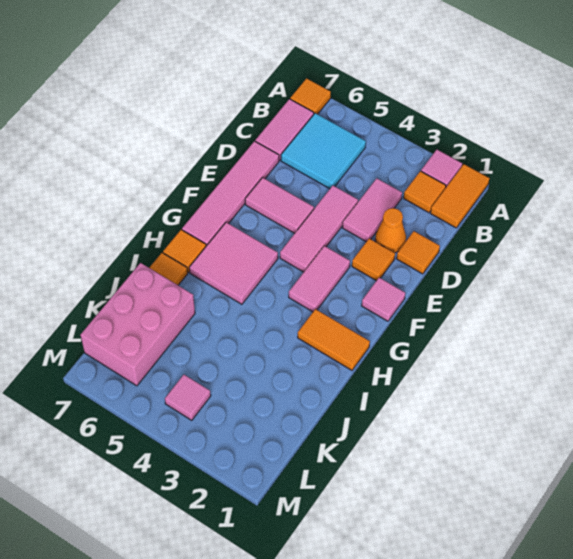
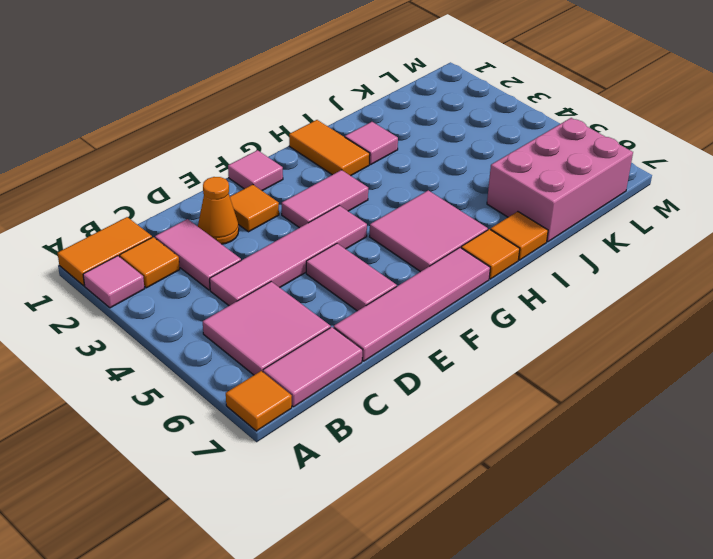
cyan 2x2 tile [281,113,366,189] -> pink 2x2 tile [203,282,331,375]
pink 1x2 tile [343,178,402,242] -> pink 1x2 tile turned to [155,219,241,290]
orange 1x1 tile [397,231,440,274] -> none
pink 1x3 tile [280,186,358,272] -> pink 1x4 tile [210,205,367,306]
pink 1x1 tile [165,375,211,420] -> pink 1x1 tile moved to [345,122,398,165]

